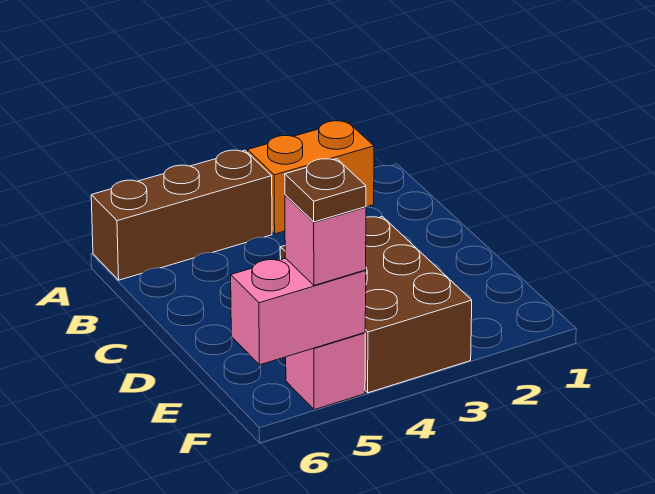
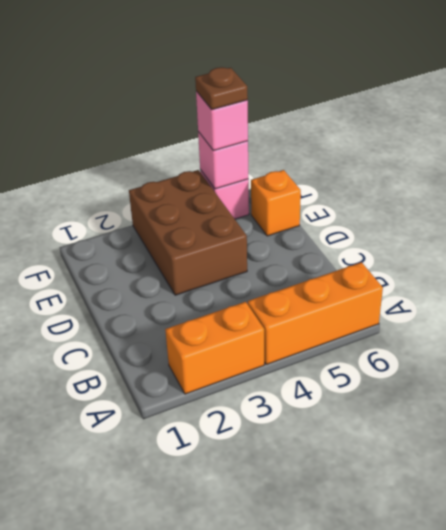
brown 1x3 brick [91,150,272,280] -> orange 1x3 brick [248,262,383,365]
none -> orange 1x1 brick [251,170,301,236]
pink 1x2 brick [231,258,366,365] -> pink 1x1 brick [198,132,248,189]

